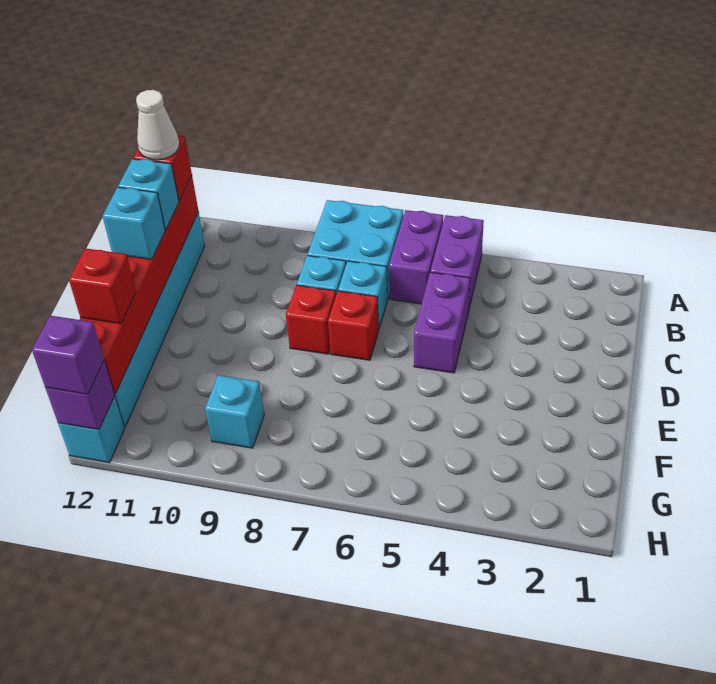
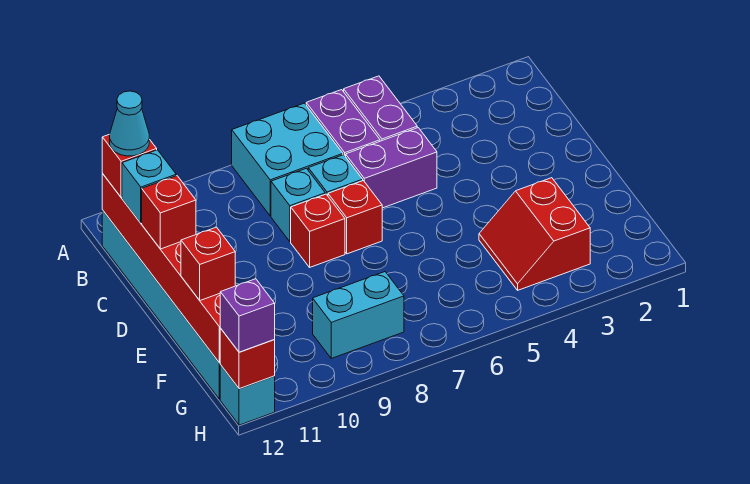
white 1x1 cone [136,90,179,160] -> cyan 1x1 cone [110,91,149,156]
purple 1x2 brick [414,272,470,373] -> purple 1x2 brick turned to [346,128,437,208]
cyan 1x1 brick [103,187,165,259] -> red 1x1 brick [142,176,196,249]
none -> red 2x2 slope [479,178,590,290]
cyan 1x1 brick [205,375,264,448] -> cyan 1x2 brick [313,272,404,358]
purple 1x1 brick [46,361,115,430] -> red 1x1 brick [220,328,275,389]

